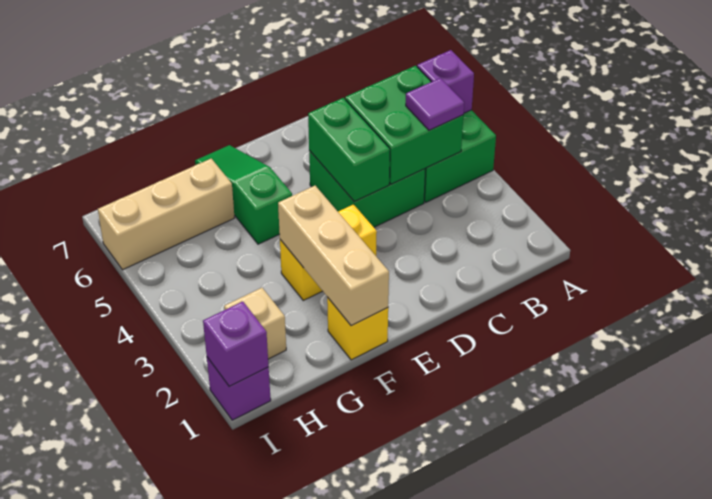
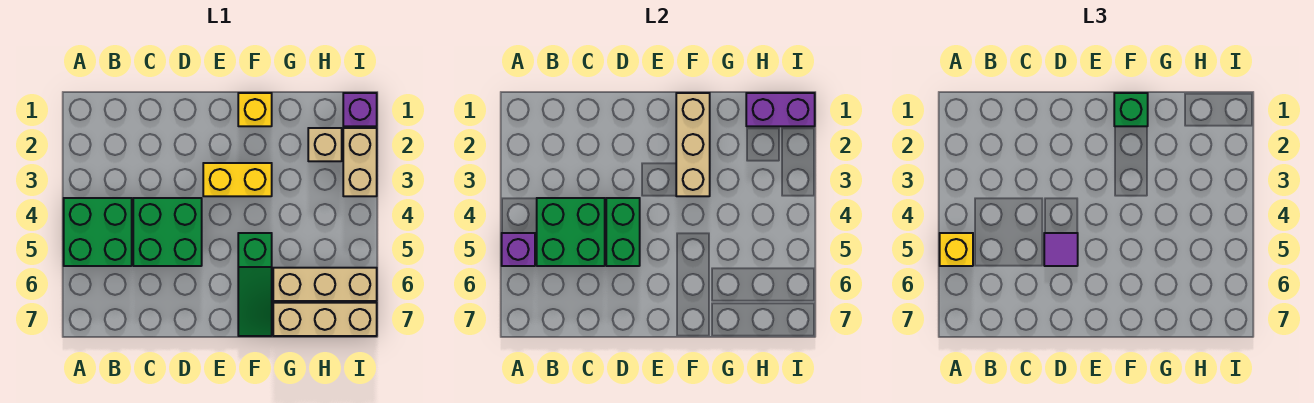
none -> yellow 1x1 brick [940,233,973,266]
purple 1x1 tile [406,78,464,130] -> purple 1x1 tile moved to [1044,233,1078,266]
none -> green 1x1 brick [1114,93,1148,126]
none -> tan 1x3 brick [273,303,377,336]
purple 1x1 brick [203,301,269,387] -> purple 1x2 brick [746,93,815,126]
none -> tan 1x2 brick [343,128,377,196]

